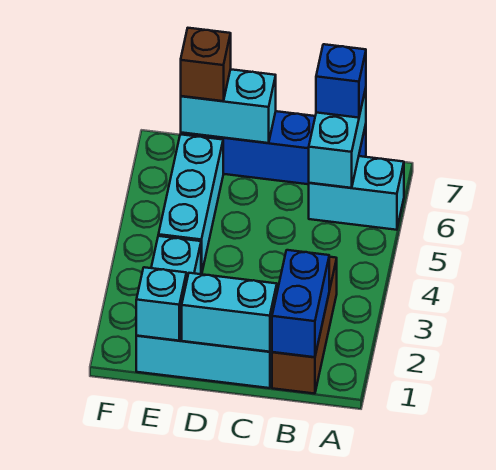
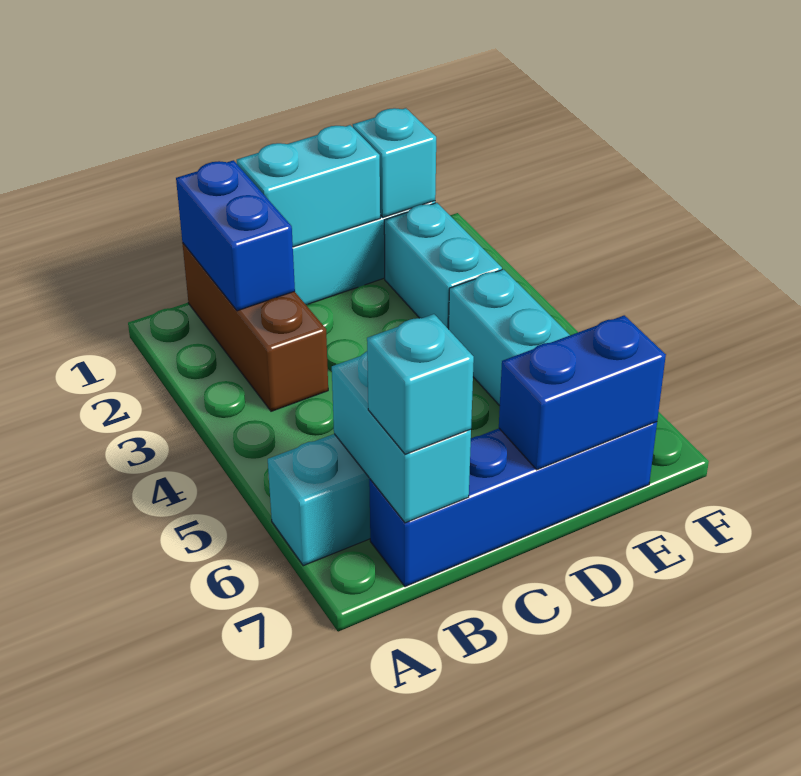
blue 1x1 brick [316,44,366,118] -> cyan 1x1 brick [367,314,474,454]
cyan 1x2 brick [181,69,276,143] -> blue 1x2 brick [499,315,666,470]
brown 1x1 brick [181,28,231,101] -> none

